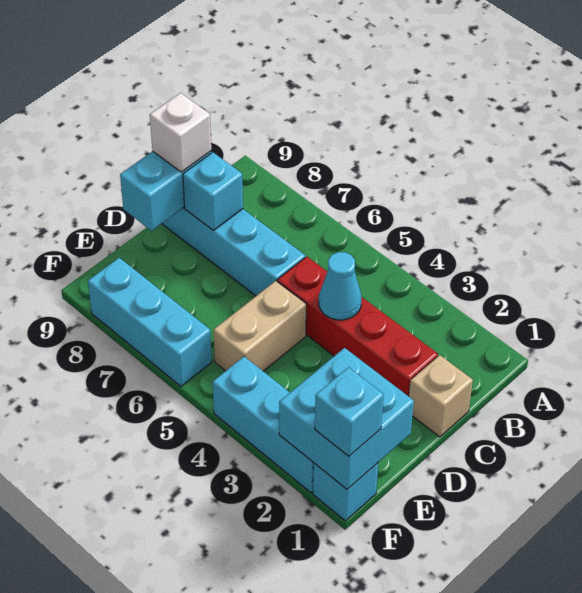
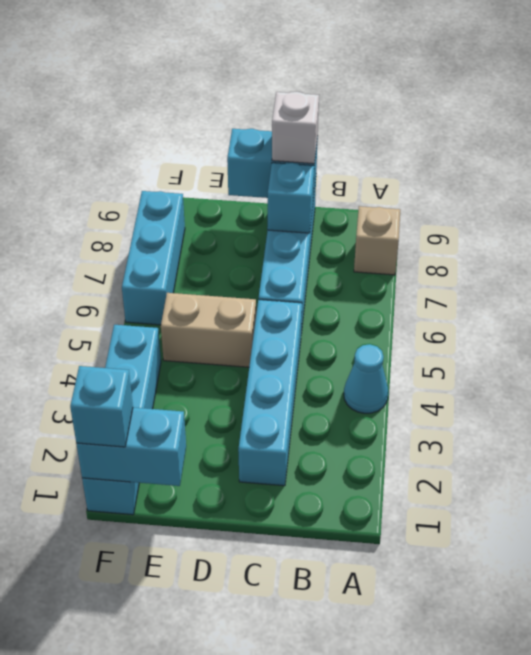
tan 1x1 brick [409,355,473,437] -> tan 1x1 brick moved to [354,206,400,275]
red 1x4 brick [277,257,438,396] -> cyan 1x4 brick [238,300,302,486]
cyan 1x1 cone [319,252,362,320] -> cyan 1x1 cone moved to [344,344,388,413]
cyan 2x2 brick [279,348,414,489] -> cyan 1x2 brick [76,407,186,486]

